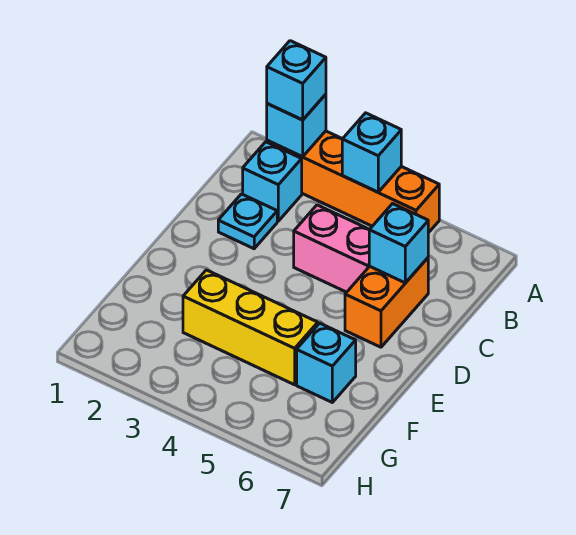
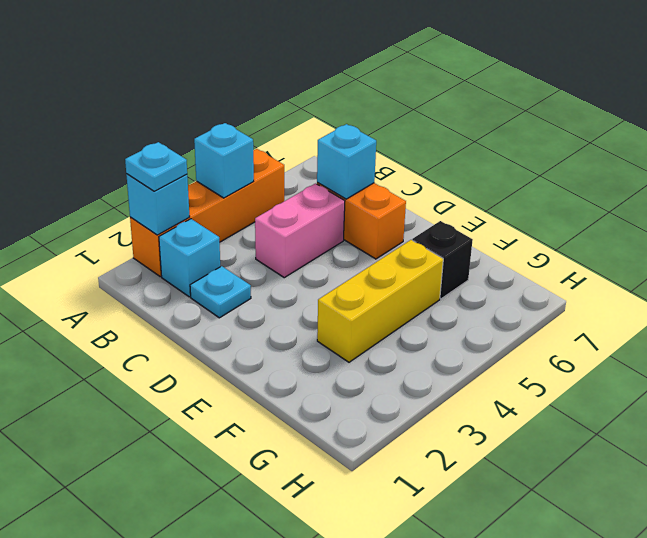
cyan 1x1 brick [267,41,326,120] -> cyan 1x1 plate [125,142,187,191]
cyan 1x1 brick [297,323,356,402] -> black 1x1 brick [412,221,473,299]

